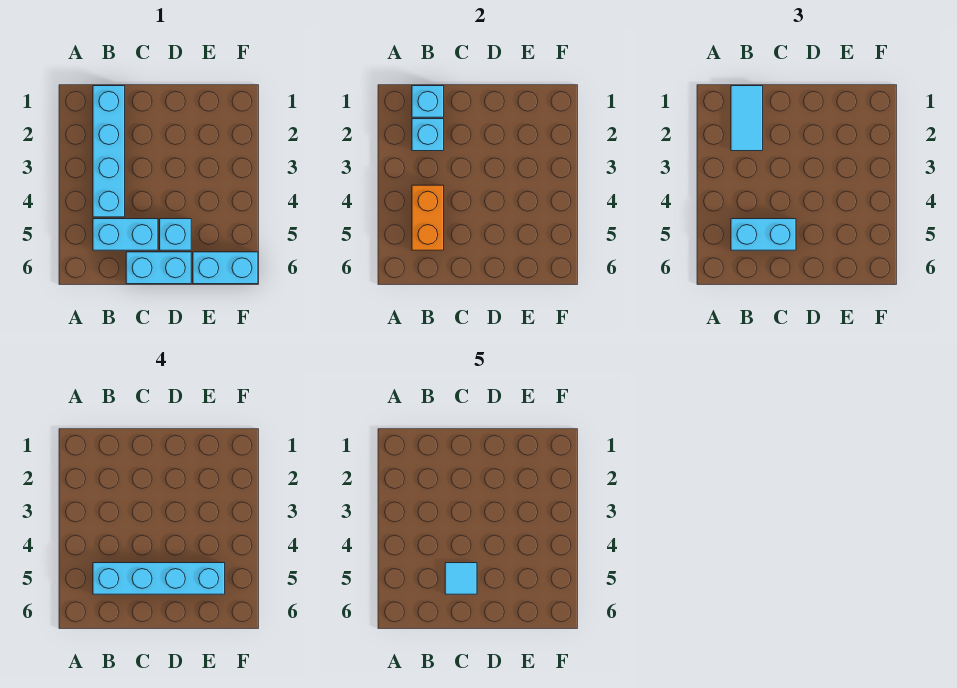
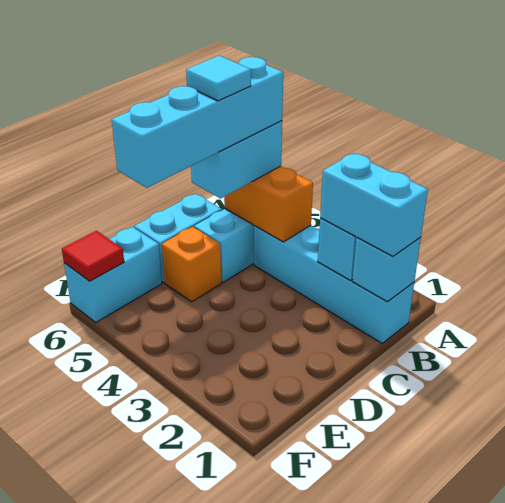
cyan 1x2 tile [731,86,763,151] -> cyan 1x2 brick [320,154,428,256]
cyan 1x1 brick [160,219,191,250] -> orange 1x1 brick [162,227,221,302]
none -> red 1x1 tile [62,231,124,281]

